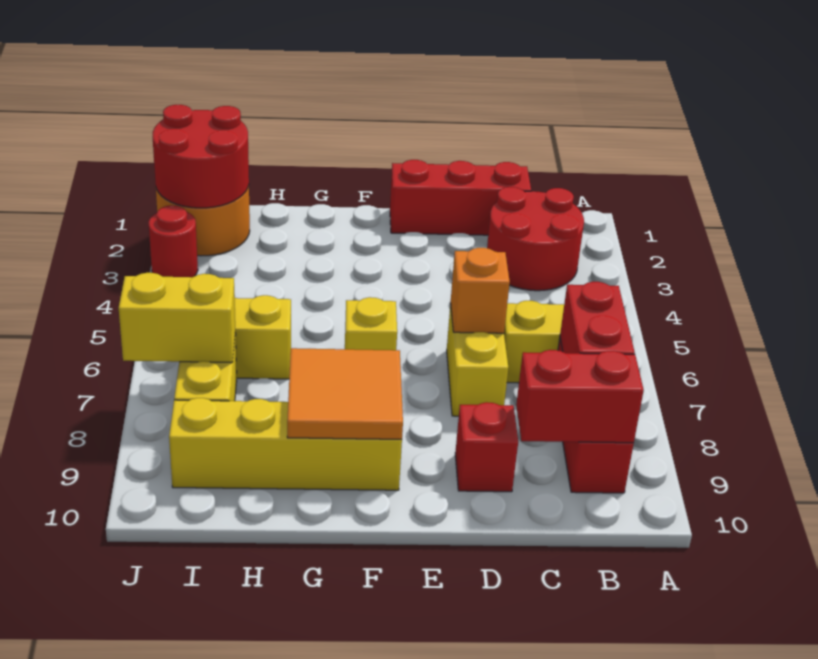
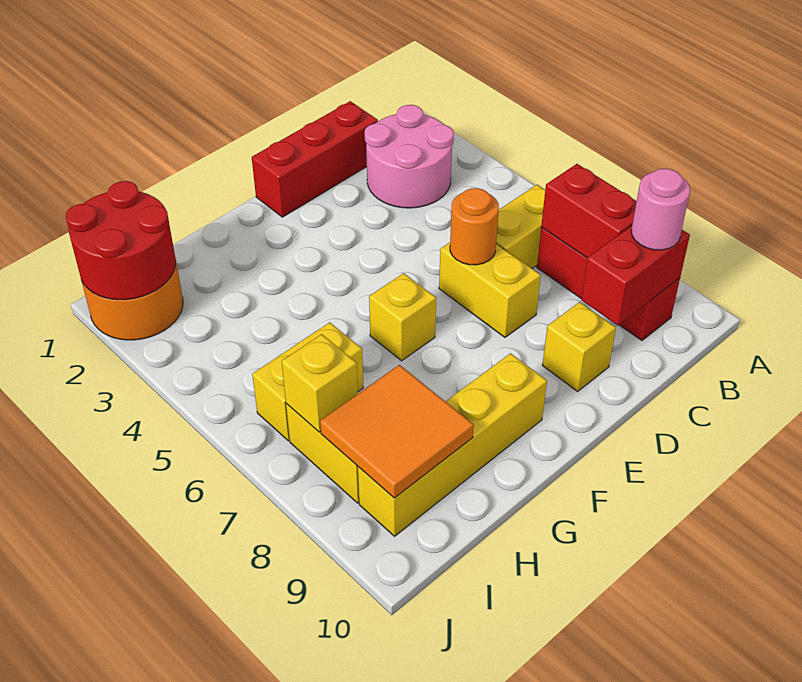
red 2x2 round brick [487,187,584,291] -> pink 2x2 round brick [365,105,454,208]
none -> pink 1x1 round brick [631,169,690,250]
orange 1x1 brick [451,248,510,333] -> orange 1x1 round brick [450,188,499,265]
red 1x1 brick [455,402,518,492] -> yellow 1x1 brick [542,302,616,391]
orange 2x2 tile [287,348,403,439] -> orange 2x2 tile moved to [320,365,474,498]
yellow 1x2 brick [119,273,235,363] -> yellow 1x1 brick [282,334,358,432]
red 1x1 round brick [149,205,198,277] -> none

